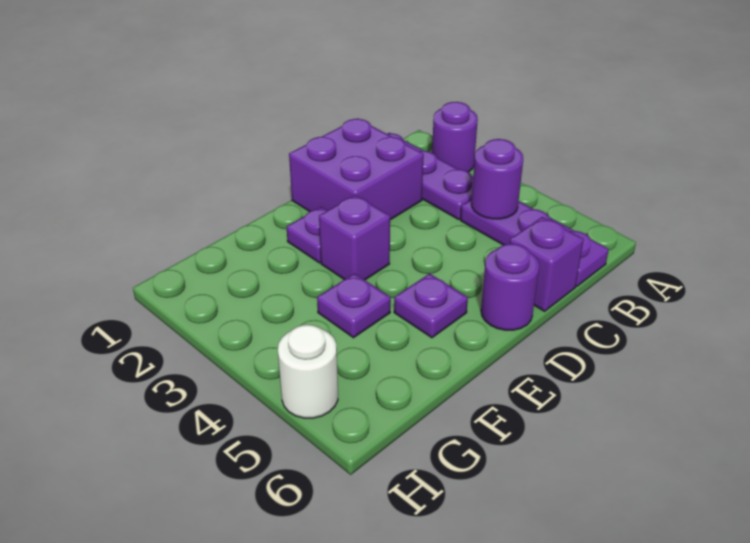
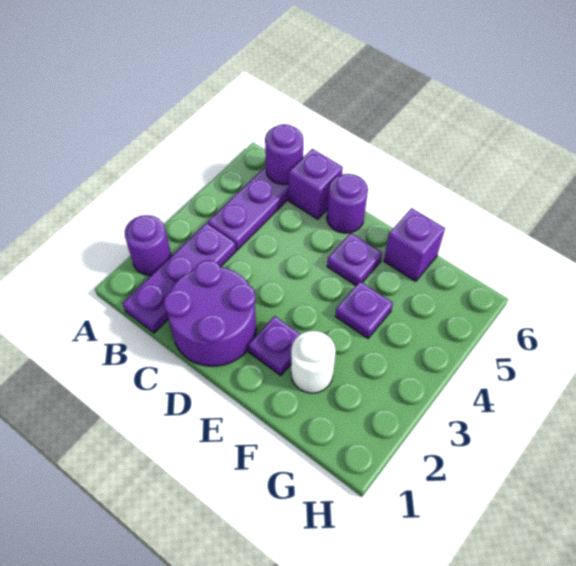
purple 1x1 round brick [471,139,523,219] -> purple 1x1 round brick moved to [265,124,303,185]
purple 2x2 brick [289,118,424,220] -> purple 2x2 round brick [164,260,256,366]
purple 1x1 brick [319,195,390,280] -> purple 1x1 brick moved to [384,208,445,281]
white 1x1 round brick [278,325,338,418] -> white 1x1 round brick moved to [291,331,336,393]

